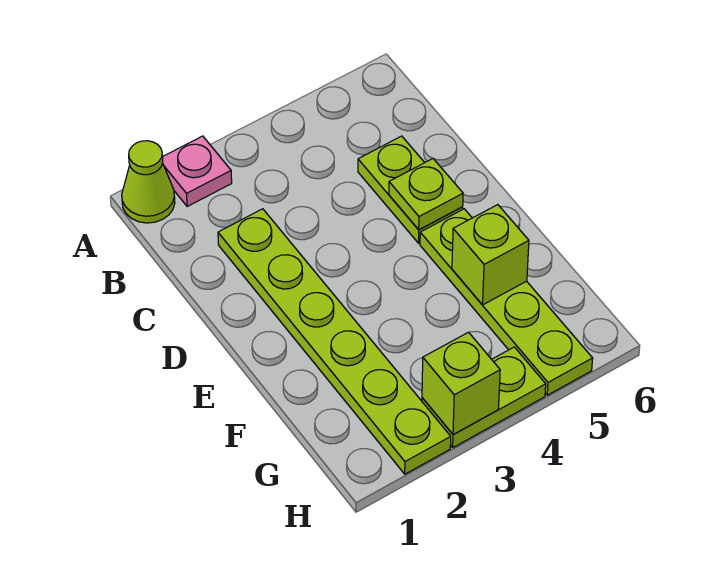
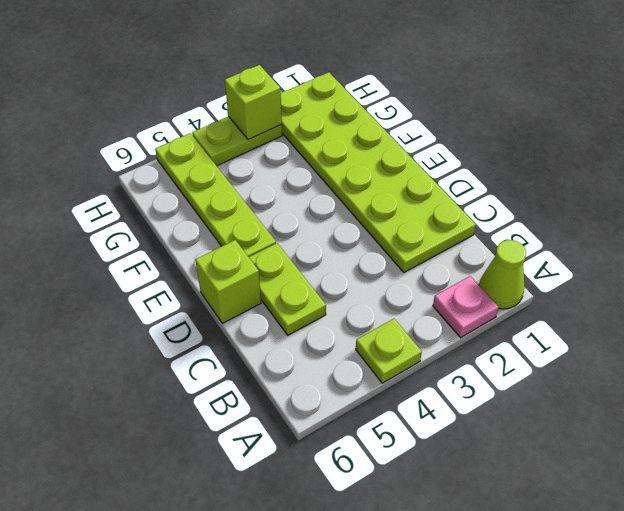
lime 1x6 plate [218,209,451,474] -> lime 2x6 plate [281,72,476,272]
lime 1x1 plate [389,158,463,230] -> lime 1x1 plate moved to [356,319,422,383]
lime 1x1 brick [452,205,529,305] -> lime 1x1 brick moved to [195,240,261,323]

